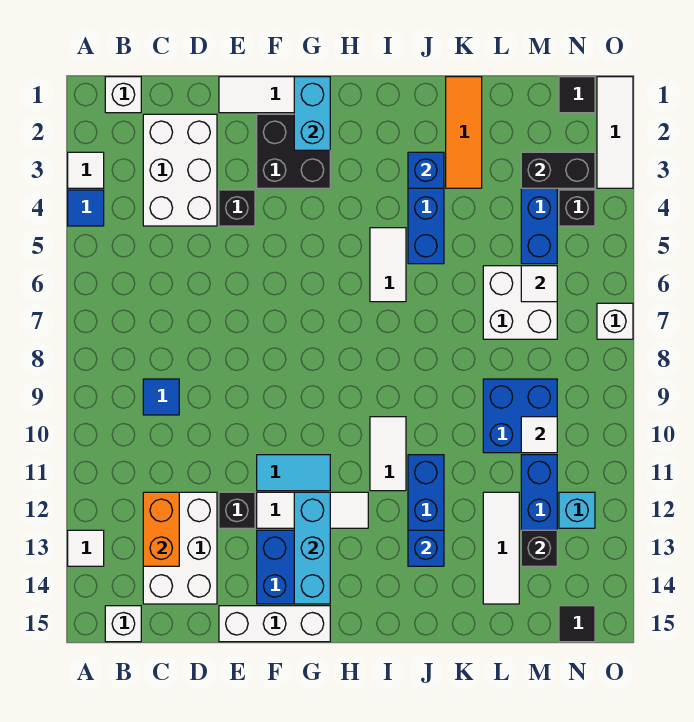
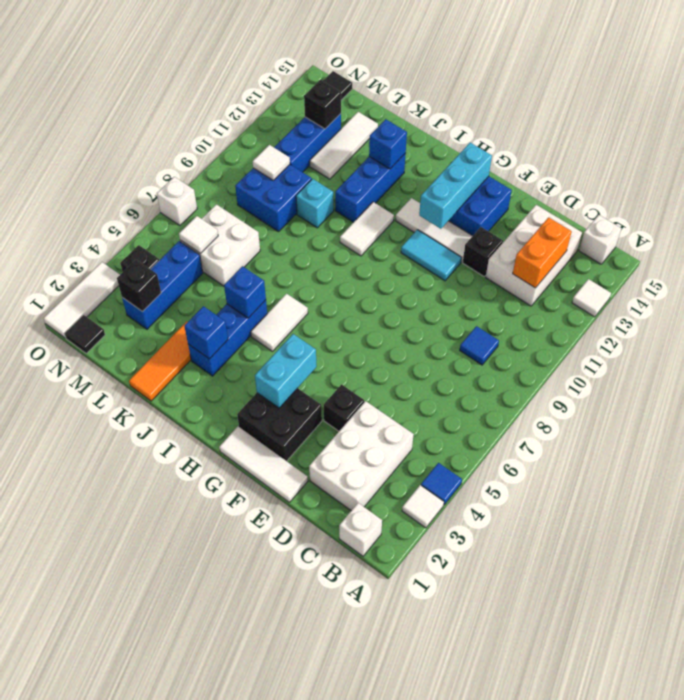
white 1x3 brick [219,606,330,642] -> none
cyan 1x2 brick [294,77,330,150] -> cyan 1x2 brick moved to [255,334,317,408]
none -> blue 1x1 brick [224,266,266,318]
black 1x2 brick [521,152,595,188] -> black 1x1 brick [117,260,161,312]
cyan 1x1 brick [559,492,595,528] -> cyan 1x1 brick moved to [296,179,334,228]

